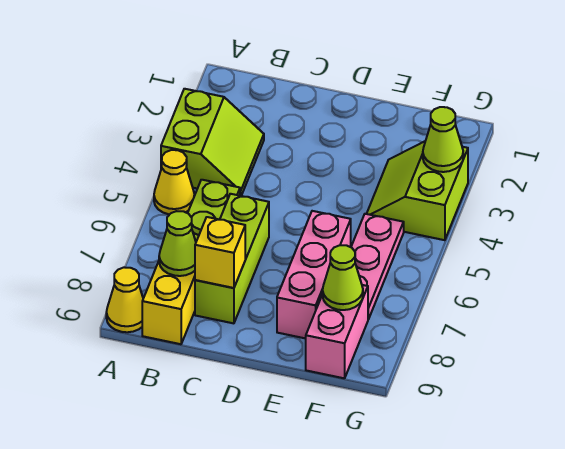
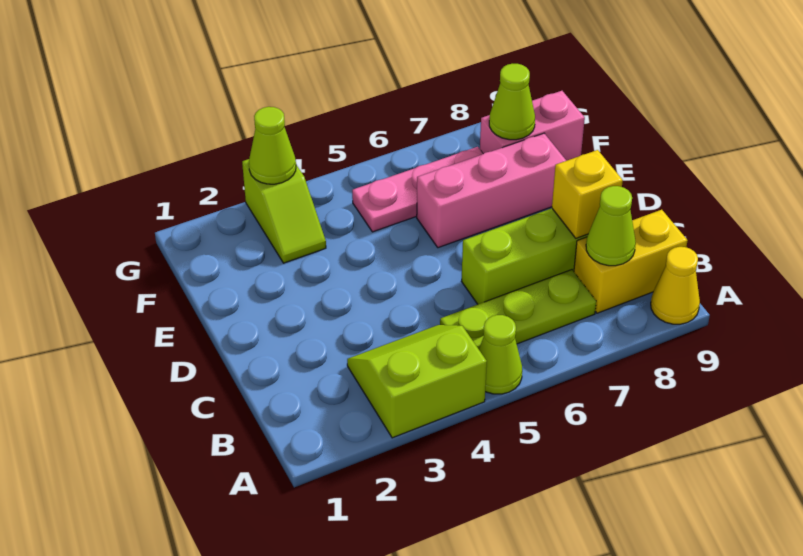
yellow 1x1 cone [154,150,194,214] -> lime 1x1 cone [479,315,522,394]
lime 2x2 slope [367,141,468,240] -> lime 1x2 slope [242,159,326,263]

